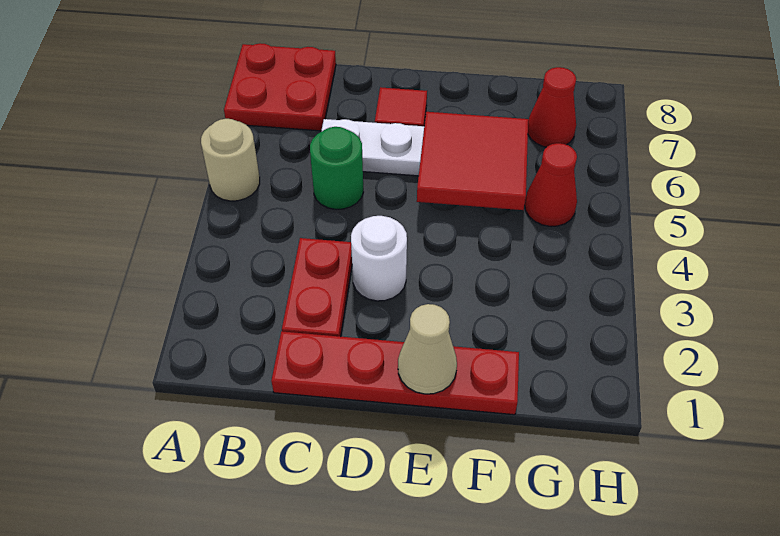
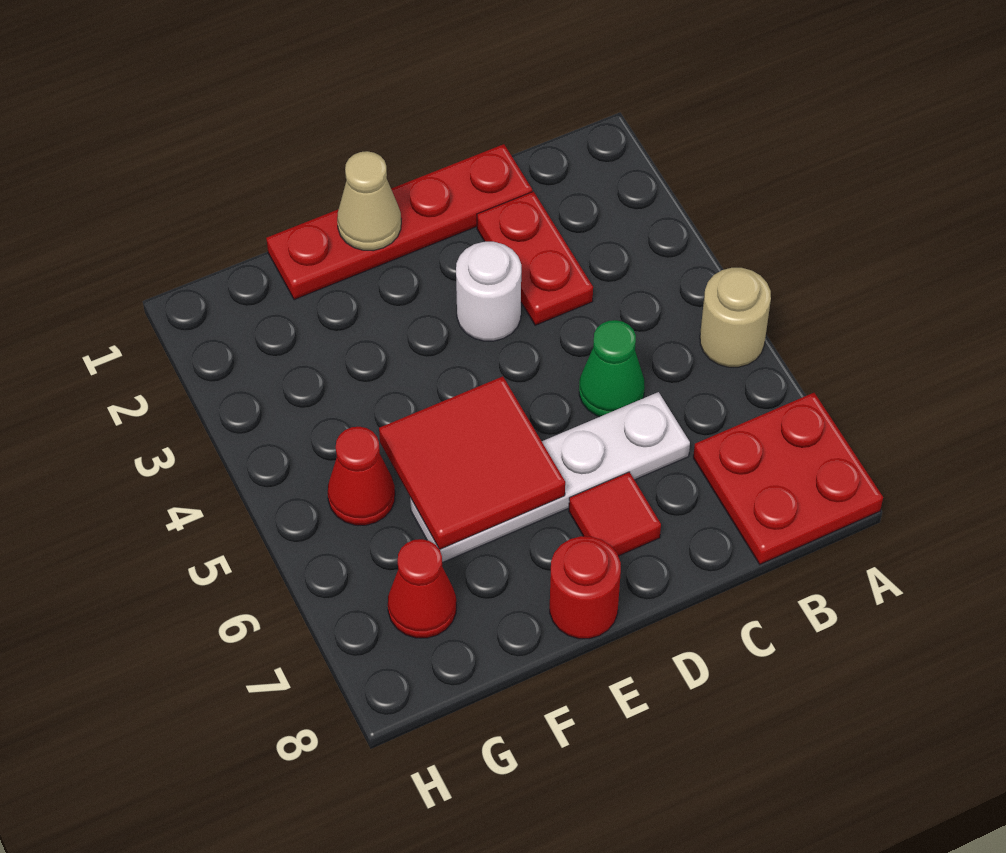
green 1x1 round brick [310,127,363,209] -> green 1x1 cone [579,320,645,417]
none -> red 1x1 round brick [550,536,621,639]

